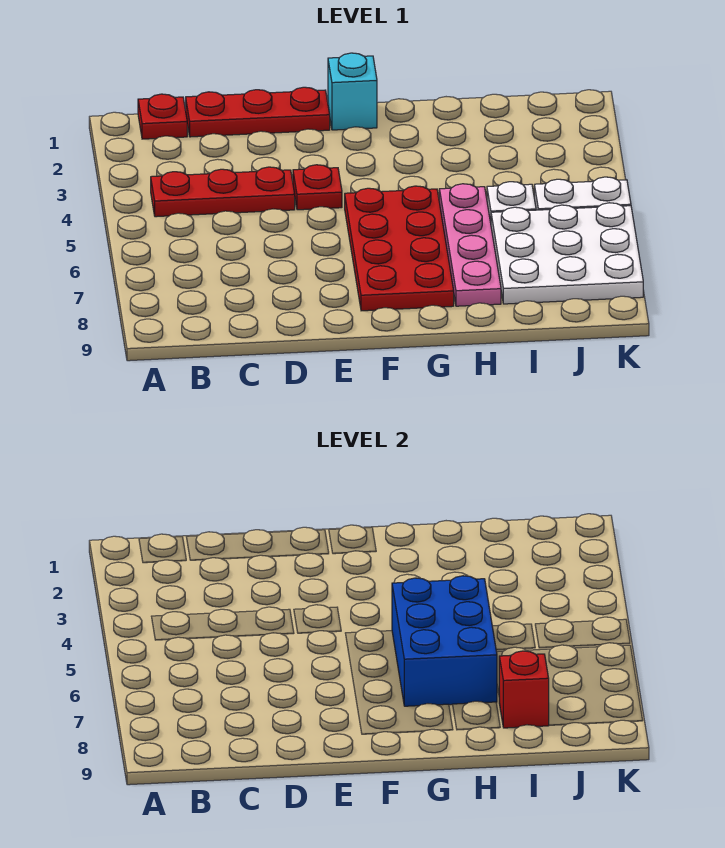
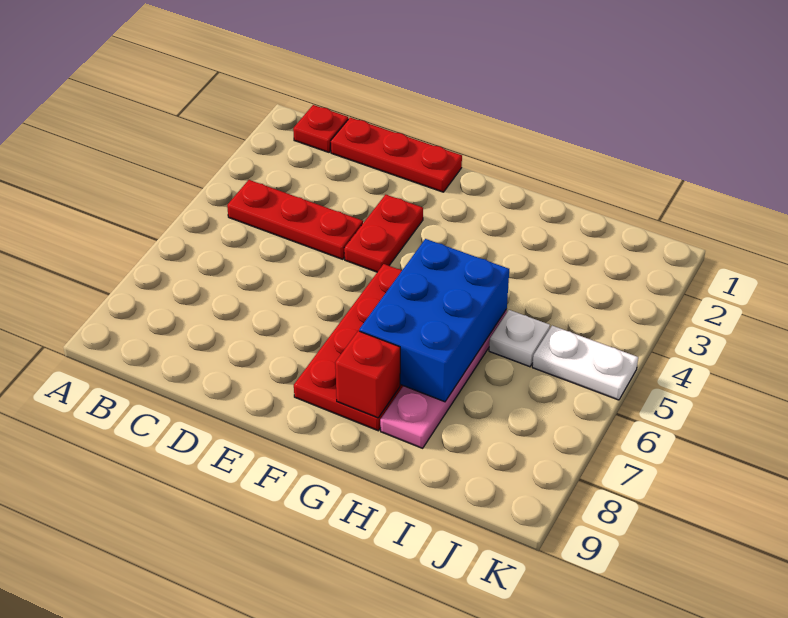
red 1x1 plate [293,165,342,210] -> red 1x2 plate [344,195,423,272]
cyan 1x1 brick [328,53,377,130] -> none
white 3x3 plate [491,203,643,304] -> none
red 1x1 brick [499,651,549,728] -> red 1x1 brick moved to [335,331,400,418]

